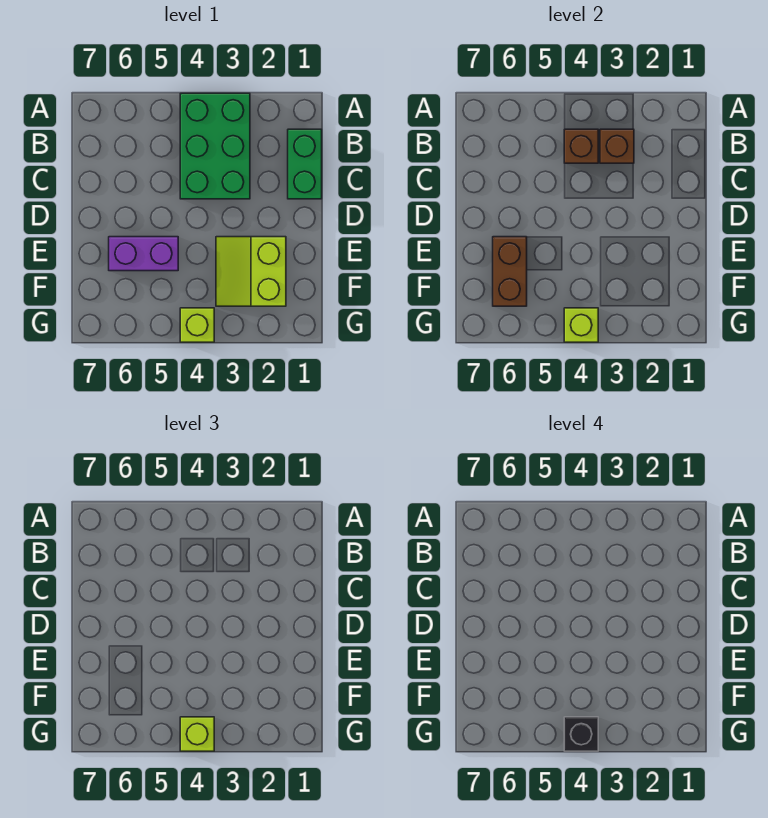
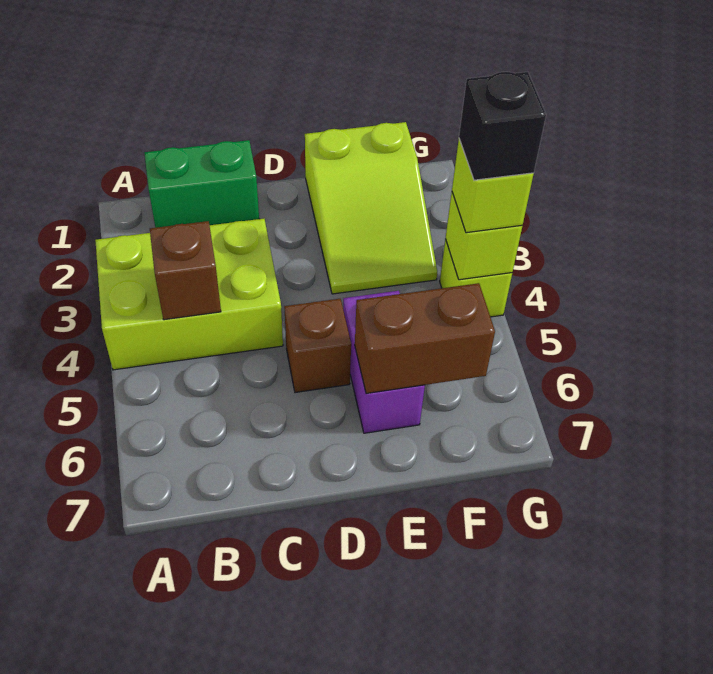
green 2x3 brick [180,93,250,199] -> lime 2x3 brick [95,219,283,370]
brown 1x1 brick [600,129,634,163] -> brown 1x1 brick moved to [284,299,351,393]
lime 2x2 slope [216,237,286,306] -> lime 2x3 slope [305,122,437,294]

